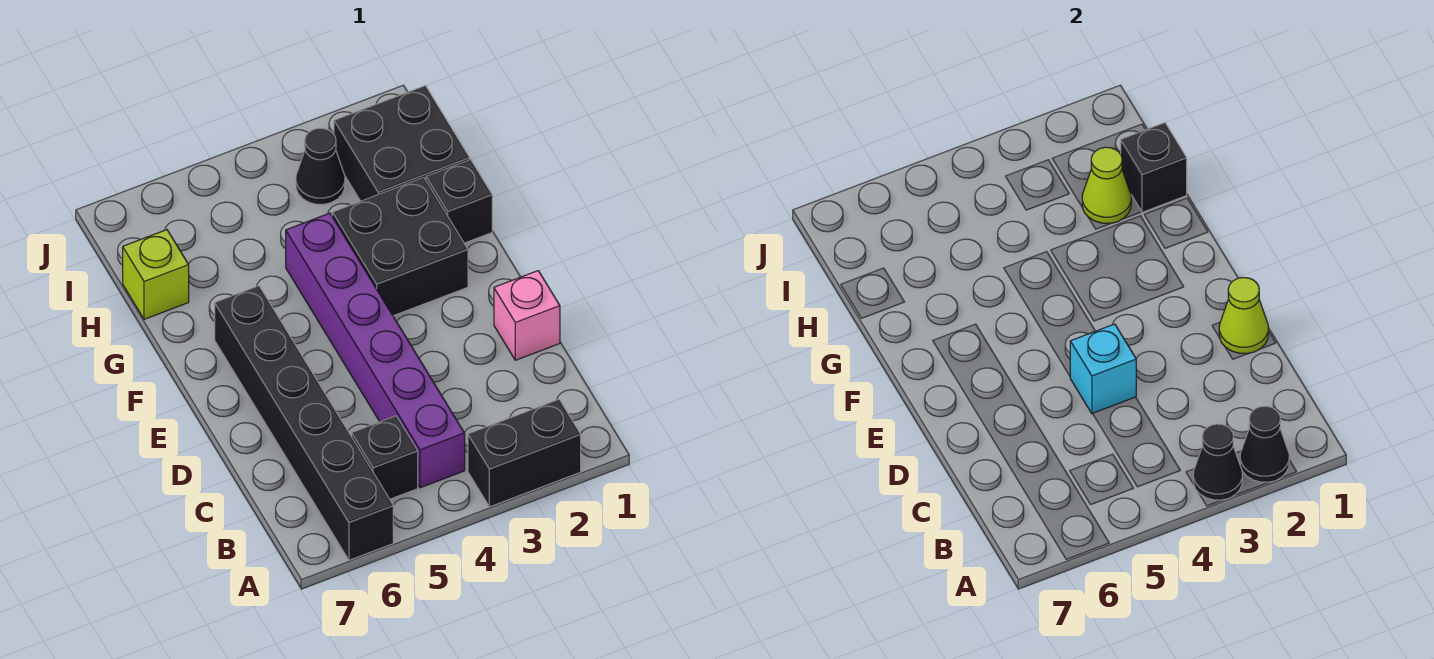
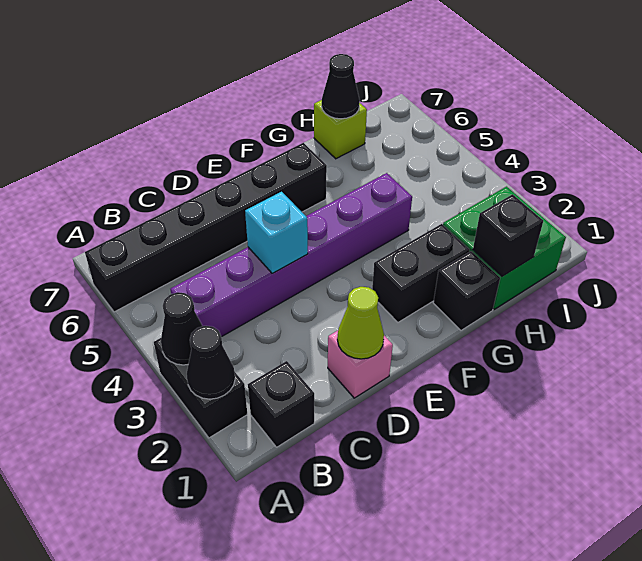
black 1x1 brick [352,416,418,499] -> black 1x1 brick moved to [248,361,314,447]
black 2x2 brick [332,177,468,316] -> black 1x2 brick [372,224,469,322]
black 2x2 brick [334,86,470,201] -> green 2x2 brick [443,187,566,309]
lime 1x1 cone [1082,147,1131,223] -> none
black 1x1 cone [296,128,345,204] -> black 1x1 cone moved to [322,54,360,119]

